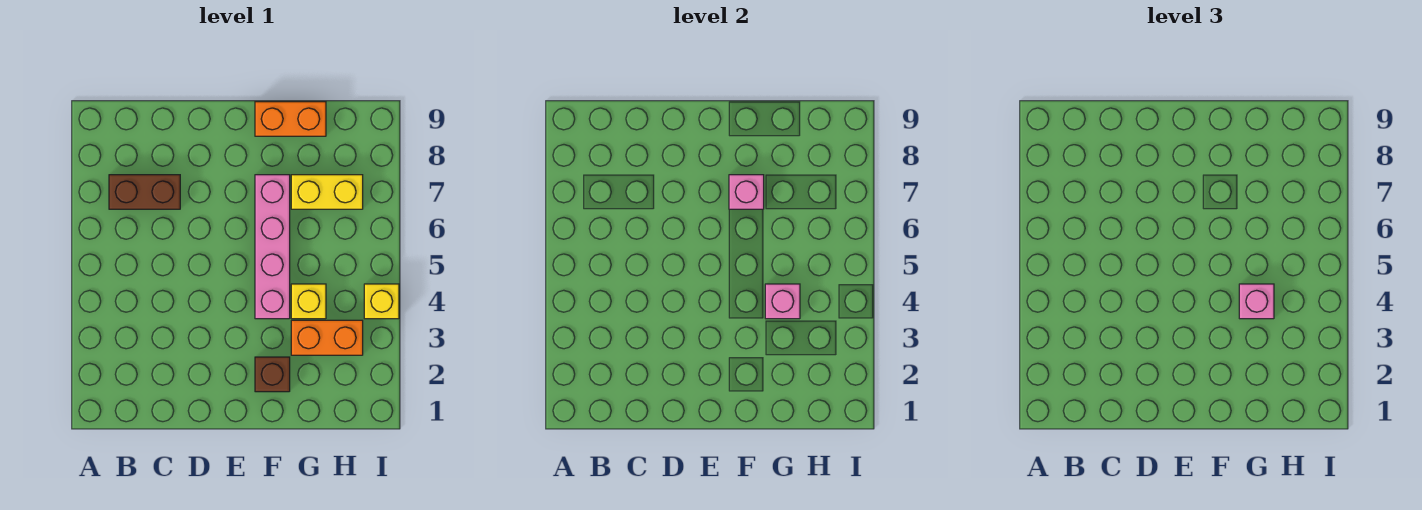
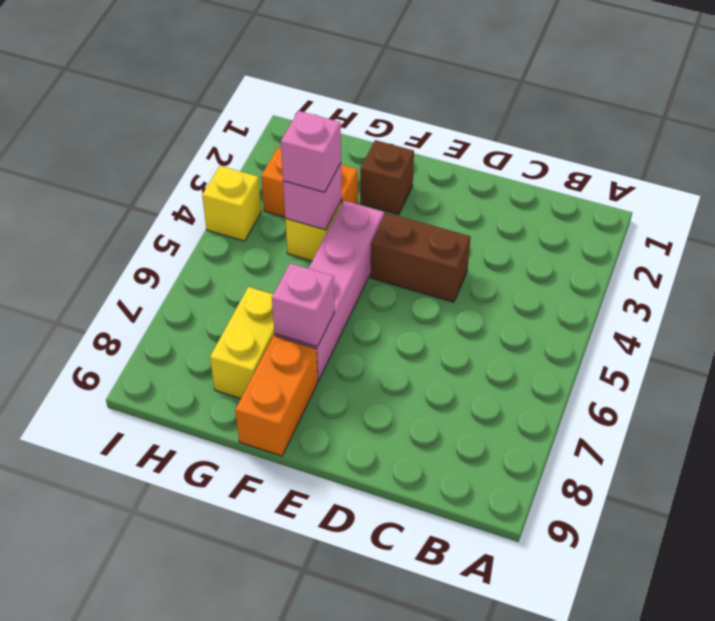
brown 1x2 brick [109,175,180,209] -> brown 1x2 brick moved to [371,213,471,302]
orange 1x2 brick [255,102,326,136] -> orange 1x2 brick turned to [235,336,318,456]
yellow 1x2 brick [291,175,363,209] -> yellow 1x2 brick turned to [210,287,275,398]

